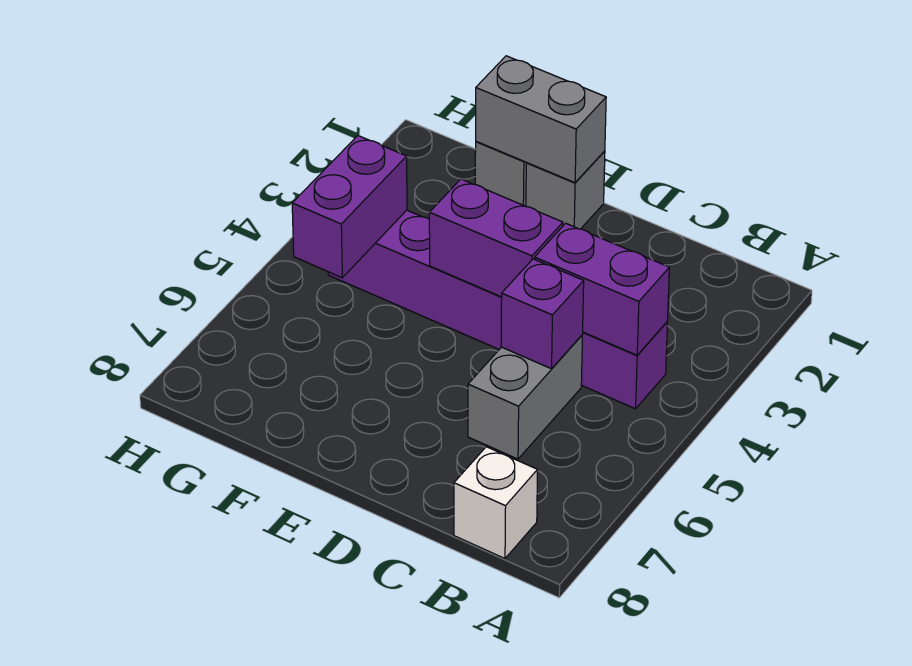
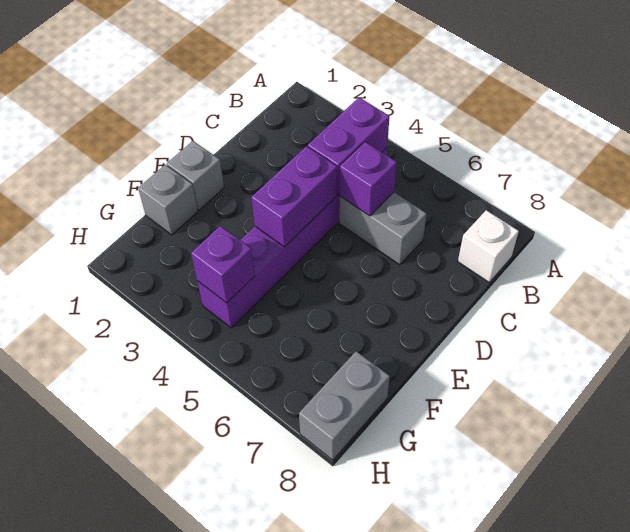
grey 1x2 brick [476,56,606,183] -> grey 1x2 brick moved to [299,351,390,460]
purple 1x2 brick [292,136,407,278] -> purple 1x1 brick [191,226,255,303]

